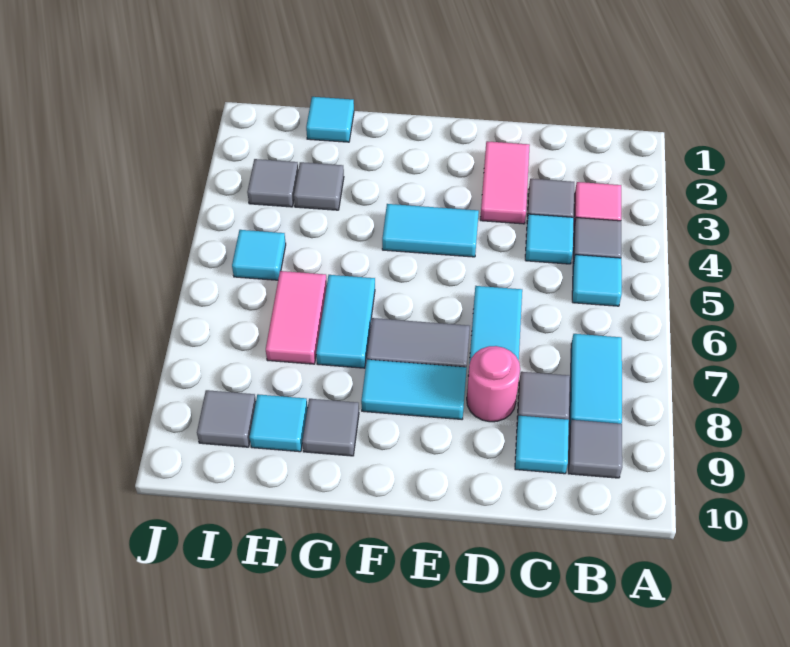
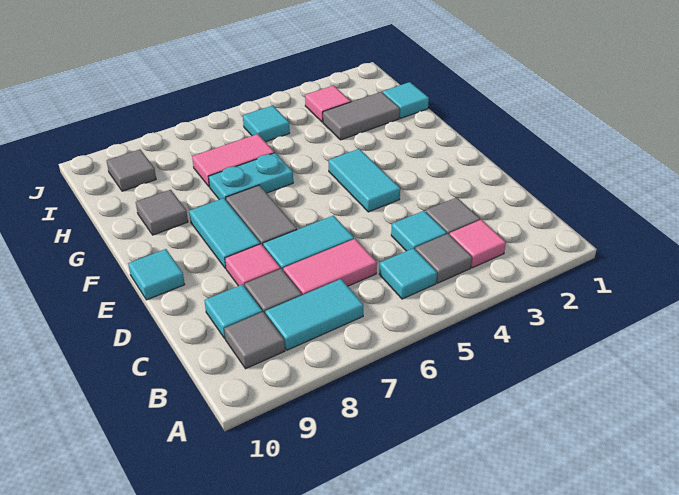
pink 1x2 tile [480,141,530,224] -> pink 1x2 tile moved to [283,239,377,295]
pink 1x1 round brick [467,346,520,422] -> pink 1x1 tile [225,244,281,287]
cyan 1x2 tile [316,275,375,368] -> cyan 1x2 plate [209,153,293,200]
grey 1x1 tile [294,162,344,210] -> grey 1x2 tile [323,92,400,140]
cyan 1x1 tile [249,394,308,452] -> cyan 1x1 tile moved to [128,249,185,300]
grey 1x1 tile [247,159,298,207] -> pink 1x1 tile [305,85,351,122]

